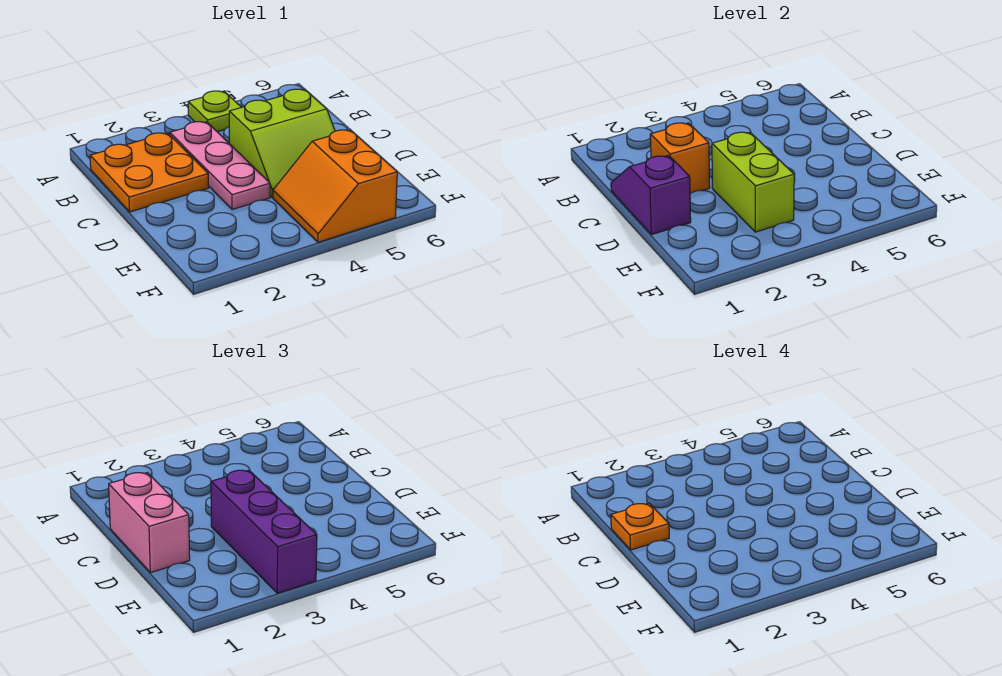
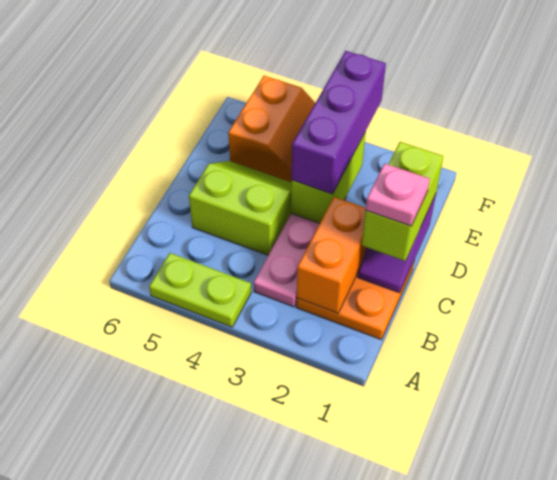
lime 1x1 plate [188,91,241,132] -> lime 1x2 plate [149,253,251,327]
pink 1x2 brick [109,473,190,573] -> lime 1x2 brick [362,142,444,261]
orange 1x1 plate [611,503,669,550] -> pink 1x1 plate [366,164,430,226]
orange 1x1 brick [650,123,710,194] -> orange 1x2 brick [297,197,367,313]

